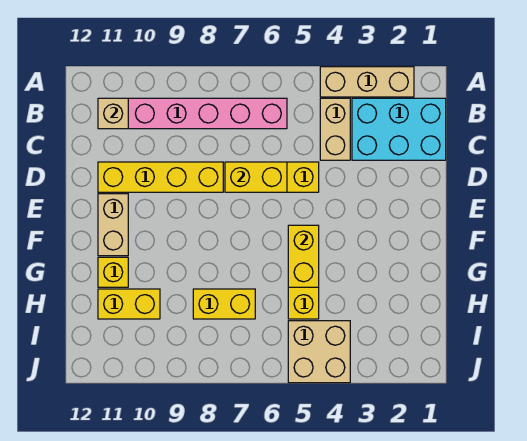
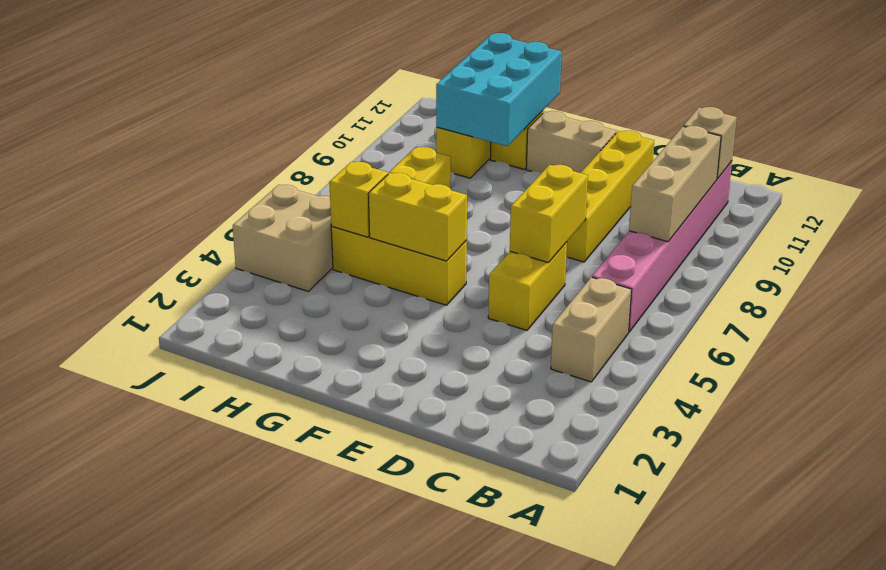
tan 1x3 brick [320,67,414,97] -> tan 1x3 brick moved to [629,126,721,242]
cyan 2x3 brick [352,98,446,160] -> cyan 2x3 brick moved to [436,33,562,146]
tan 1x2 brick [320,98,350,160] -> tan 1x2 brick turned to [551,277,632,382]
none -> yellow 1x1 brick [329,162,388,237]

